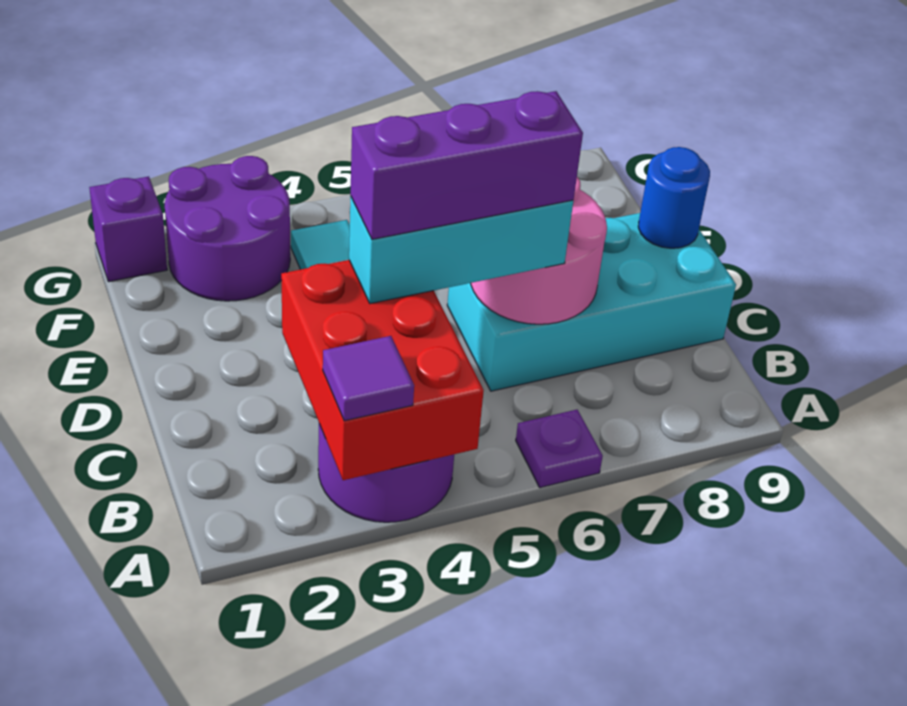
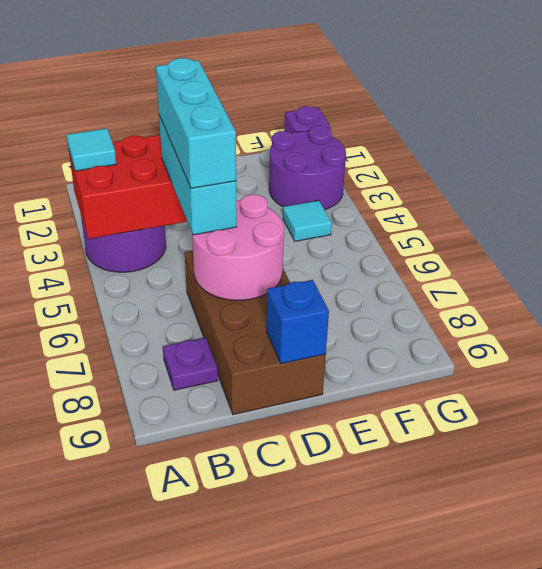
purple 1x1 tile [323,336,414,421] -> cyan 1x1 tile [67,128,116,171]
purple 1x1 plate [516,410,603,488] -> purple 1x1 plate moved to [163,338,218,390]
purple 1x3 brick [350,91,583,239] -> cyan 1x3 brick [156,58,236,188]
cyan 2x4 brick [447,213,736,391] -> brown 2x4 brick [185,250,326,415]
blue 1x1 round brick [638,147,710,248] -> blue 1x1 brick [267,280,329,364]

